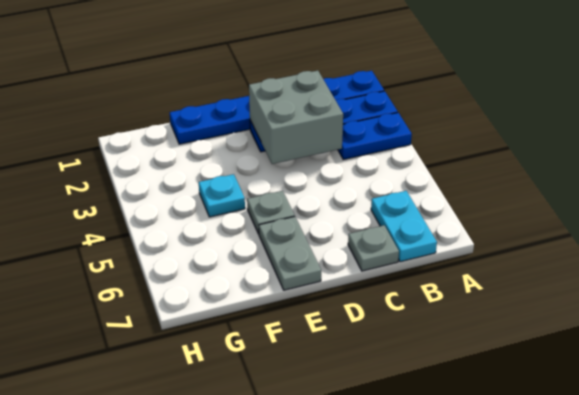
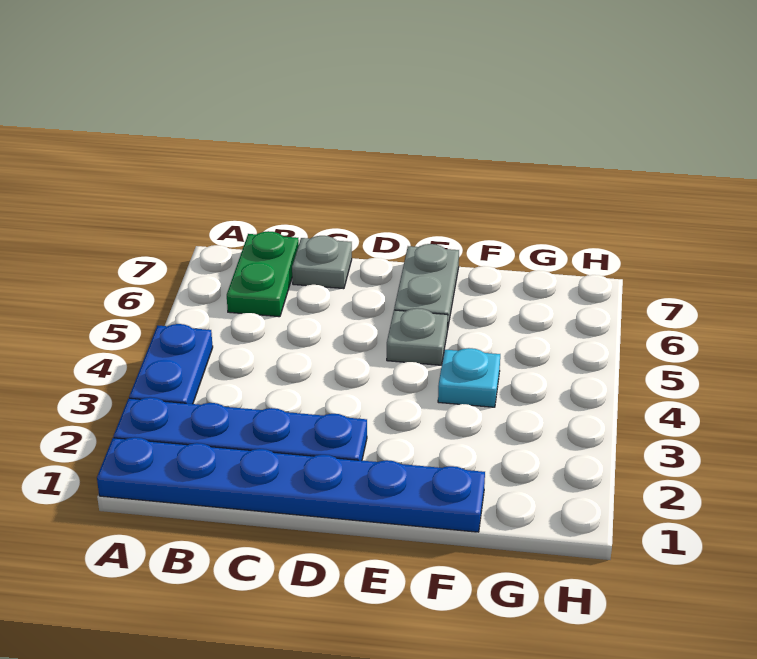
blue 1x2 plate [338,113,412,160] -> blue 1x2 plate turned to [129,324,213,404]
cyan 1x2 plate [371,191,437,262] -> green 1x2 plate [227,231,299,317]
grey 2x2 brick [249,71,343,164] -> none

